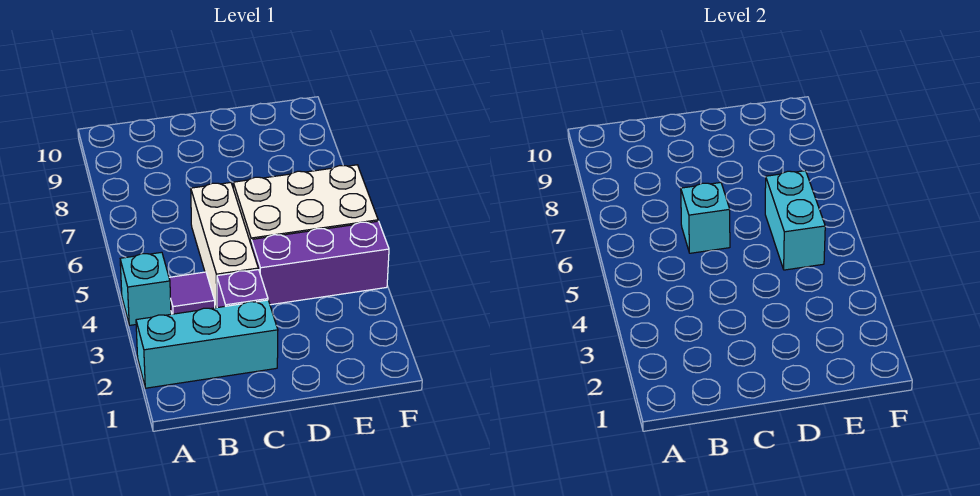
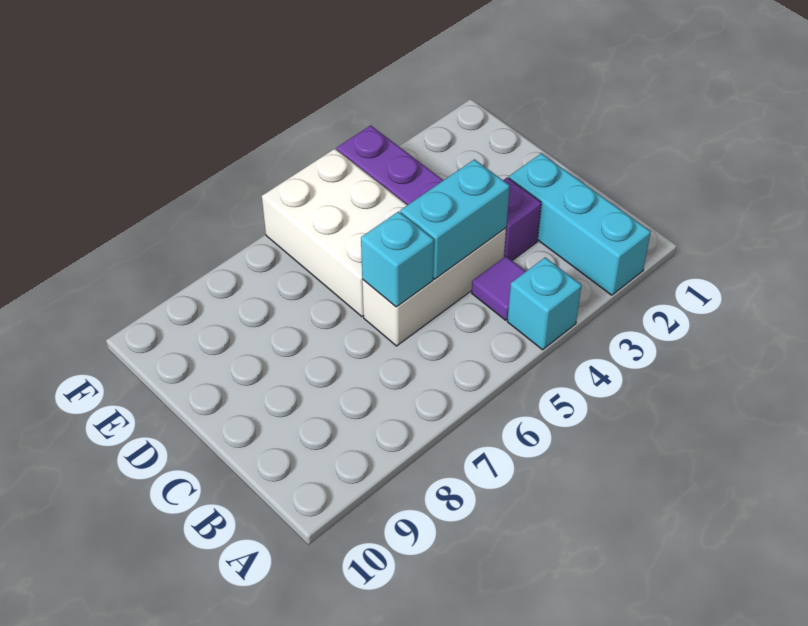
cyan 1x2 brick [765,171,825,270] -> cyan 1x2 brick moved to [400,159,510,279]

